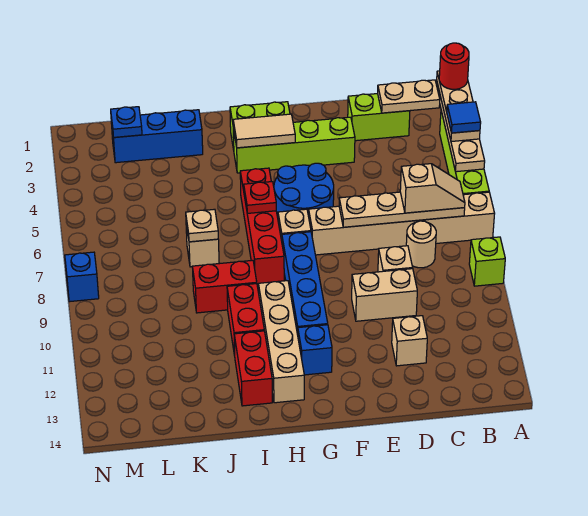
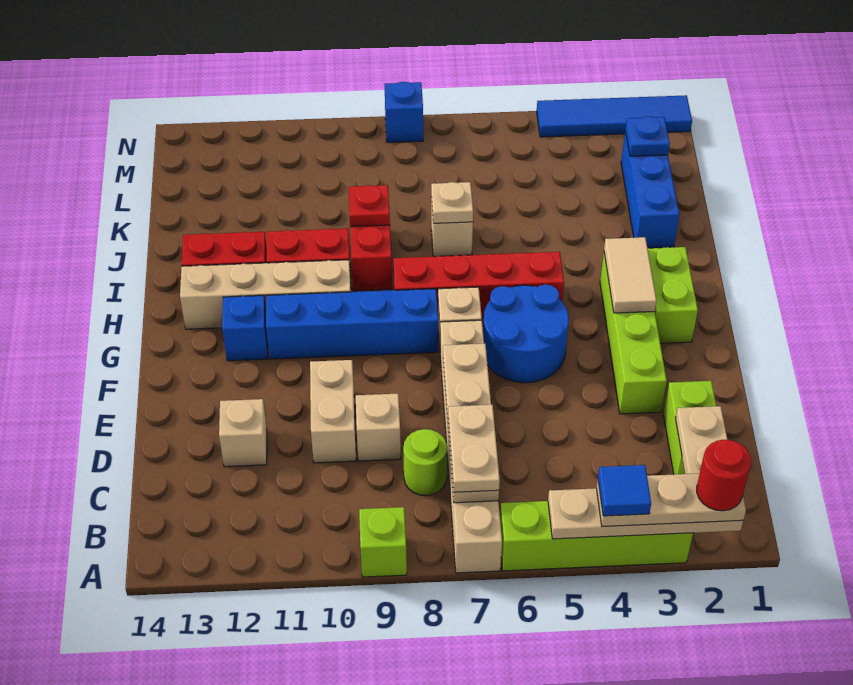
tan 1x2 slope [400,164,465,213] -> tan 1x2 plate [448,405,500,492]
tan 1x1 round brick [406,221,436,268] -> lime 1x1 round brick [403,429,447,496]
red 1x1 plate [244,182,276,213] -> red 1x1 plate moved to [349,185,390,227]
none -> blue 1x4 tile [537,95,692,137]

